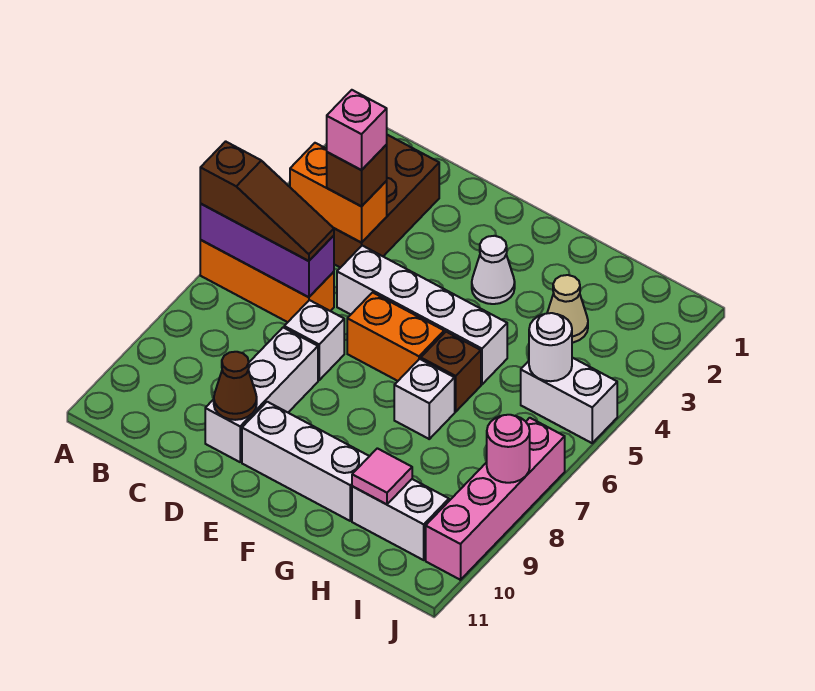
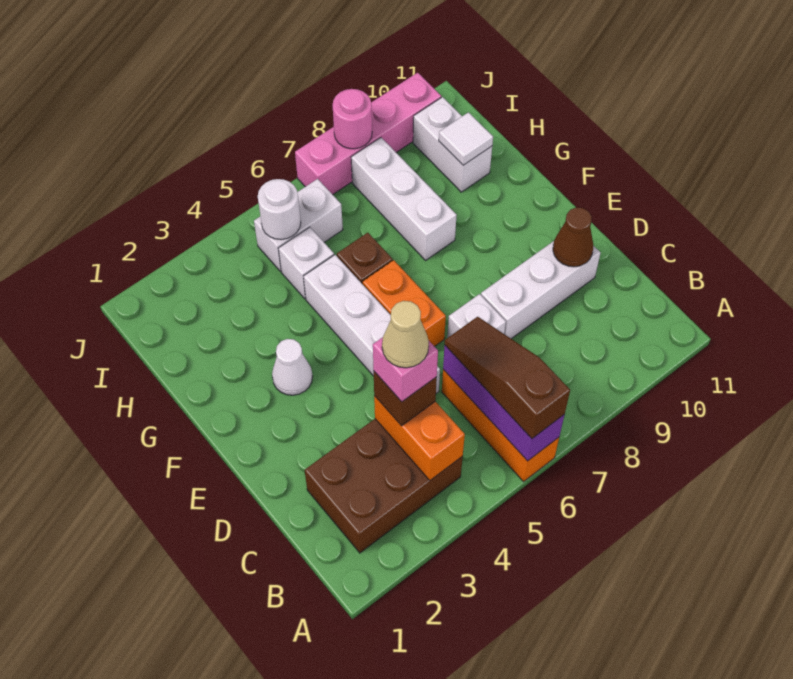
white 1x3 brick [242,402,369,521] -> white 1x3 brick moved to [351,138,457,260]
white 1x1 brick [394,359,455,439] -> white 1x1 brick moved to [278,227,334,299]
tan 1x1 cone [547,275,588,343] -> tan 1x1 cone moved to [382,301,429,368]
pink 1x1 tile [352,448,412,504] -> white 1x1 tile [439,112,493,165]
white 1x2 brick [521,358,617,443] -> white 1x2 brick turned to [254,179,343,271]

